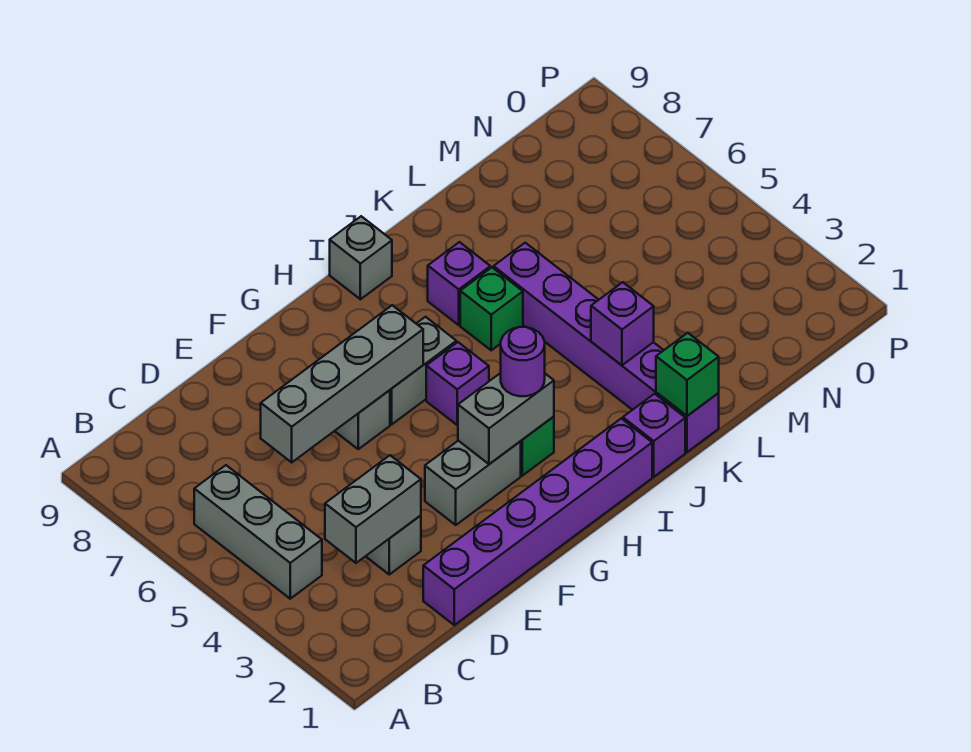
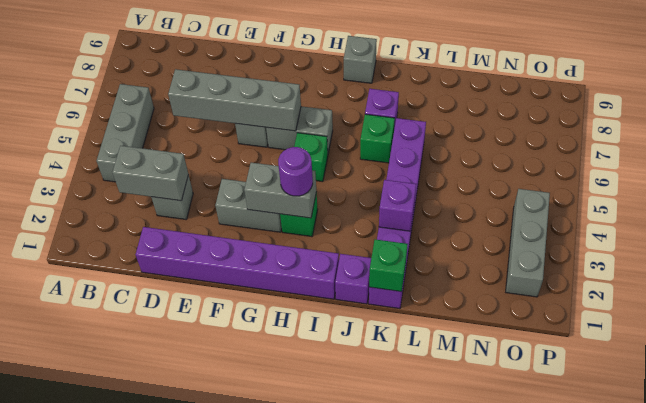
purple 1x1 brick [426,342,489,425] -> green 1x1 brick [294,133,328,182]
none -> grey 1x3 brick [506,189,550,297]

